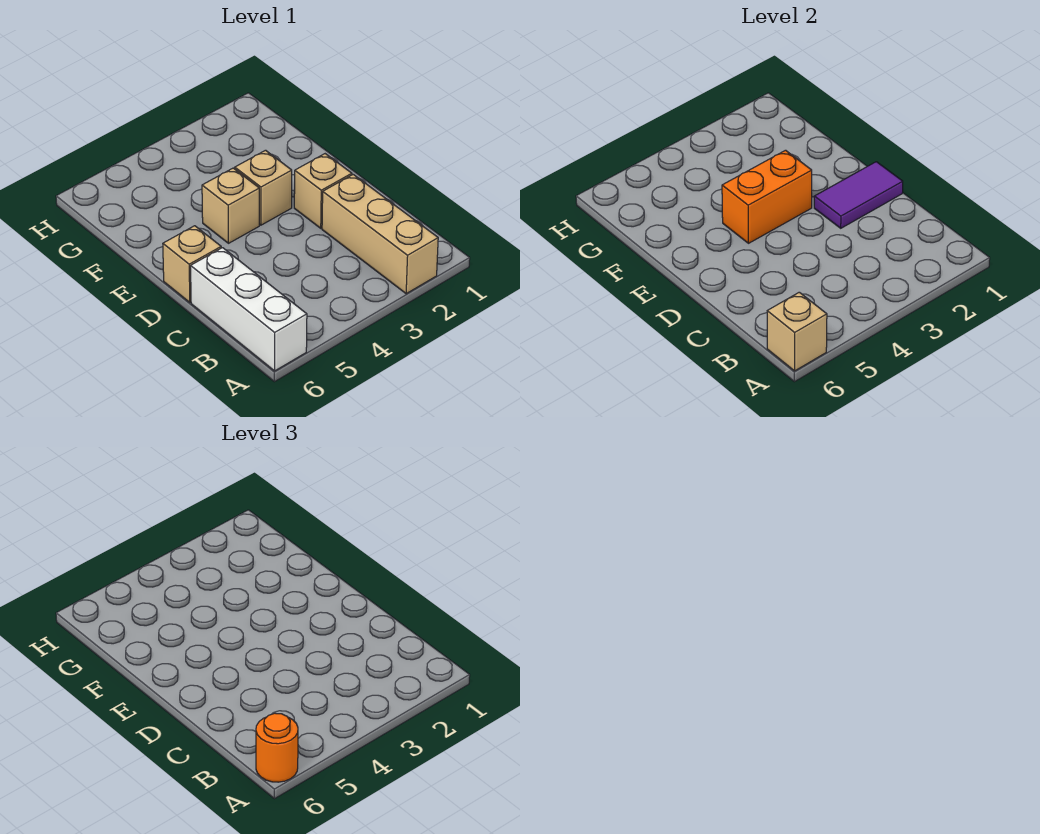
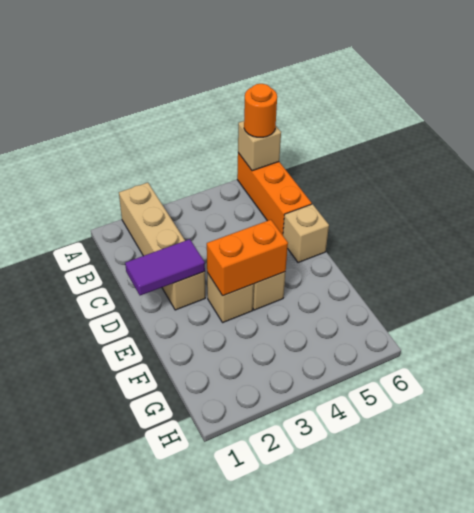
white 1x3 brick [191,248,307,371] -> orange 1x3 brick [237,153,312,235]

